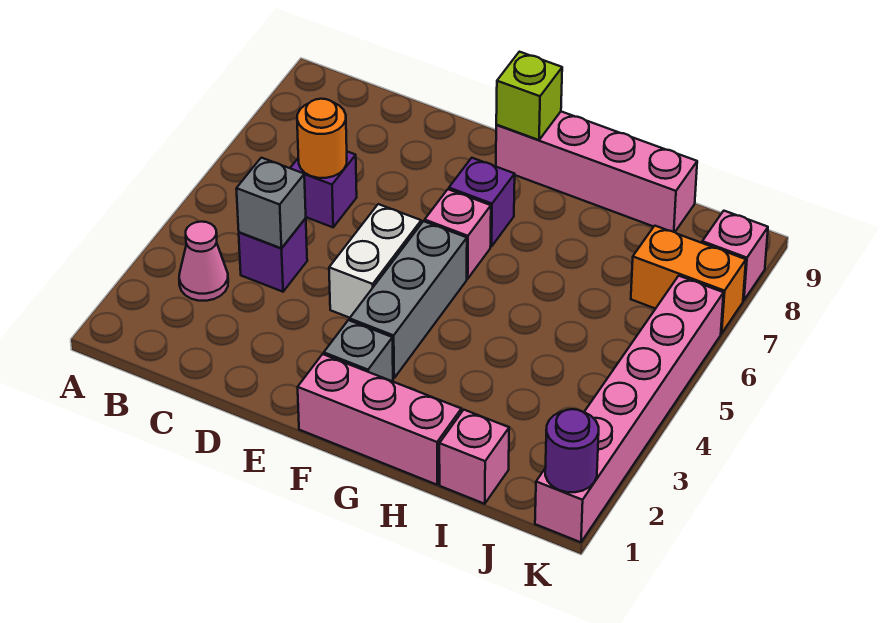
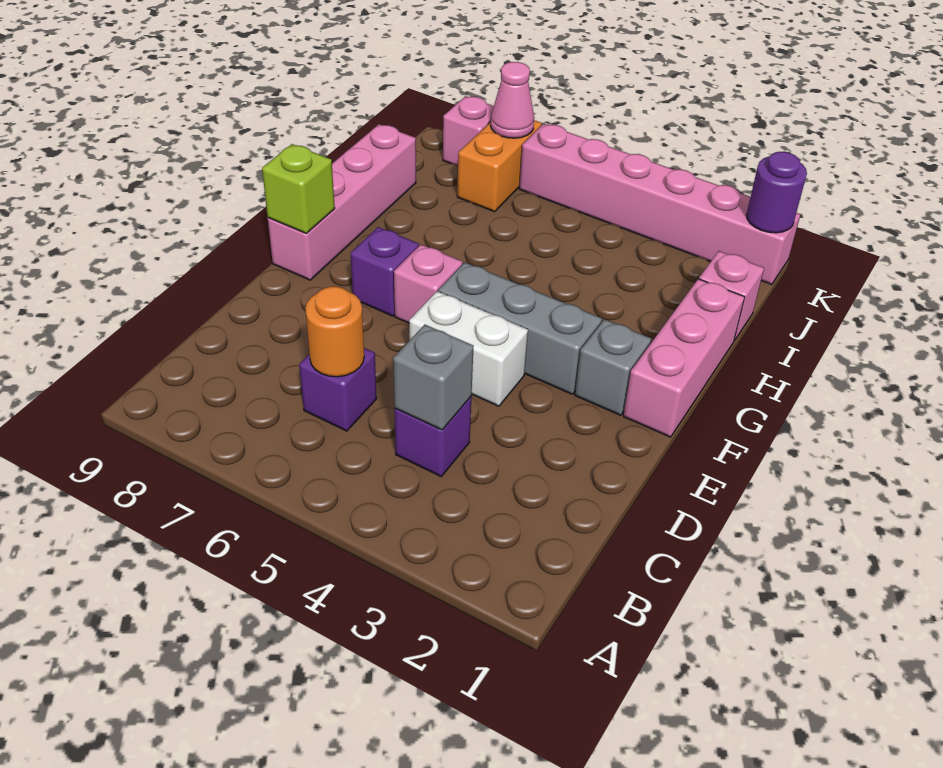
pink 1x1 cone [179,222,228,301] -> pink 1x1 cone moved to [491,62,534,138]

